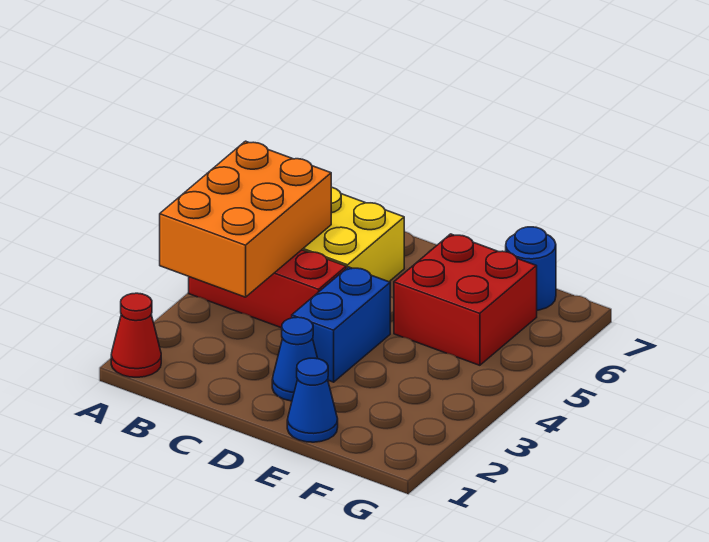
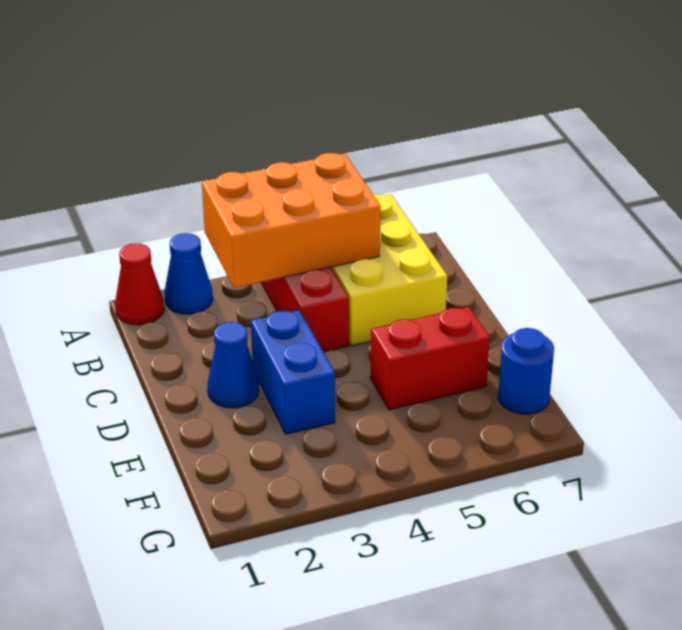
blue 1x2 brick [292,267,390,382] -> blue 1x2 brick turned to [251,310,335,434]
blue 1x1 cone [287,358,338,442] -> blue 1x1 cone moved to [164,233,213,314]
red 2x2 brick [394,234,537,365] -> red 1x2 brick [370,307,490,410]

